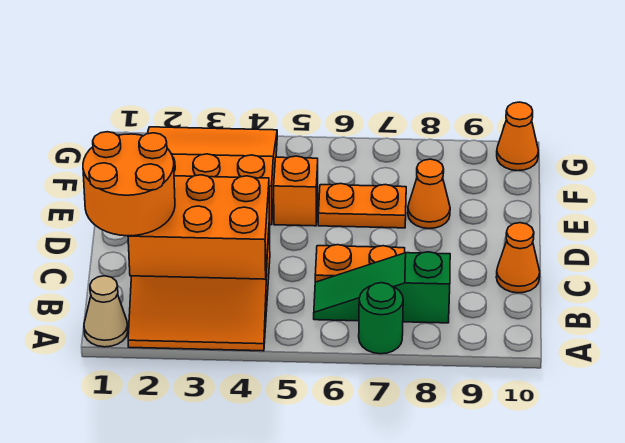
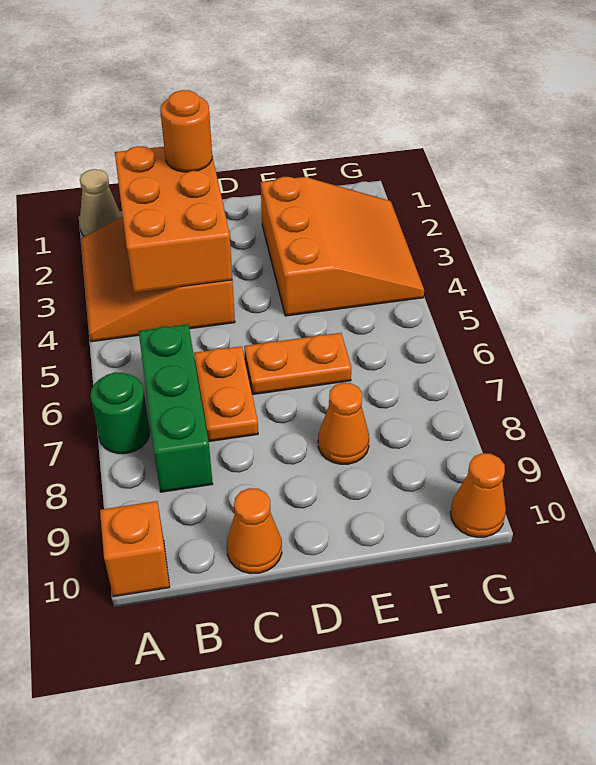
orange 2x2 round brick [83,132,175,236] -> orange 1x1 round brick [160,90,212,172]
green 1x3 slope [314,252,450,323] -> green 1x3 brick [139,324,213,492]
orange 1x1 brick [274,156,318,226] -> orange 1x1 brick moved to [100,501,170,597]
orange 1x2 plate [318,183,406,228] -> orange 1x2 plate turned to [244,333,352,394]

